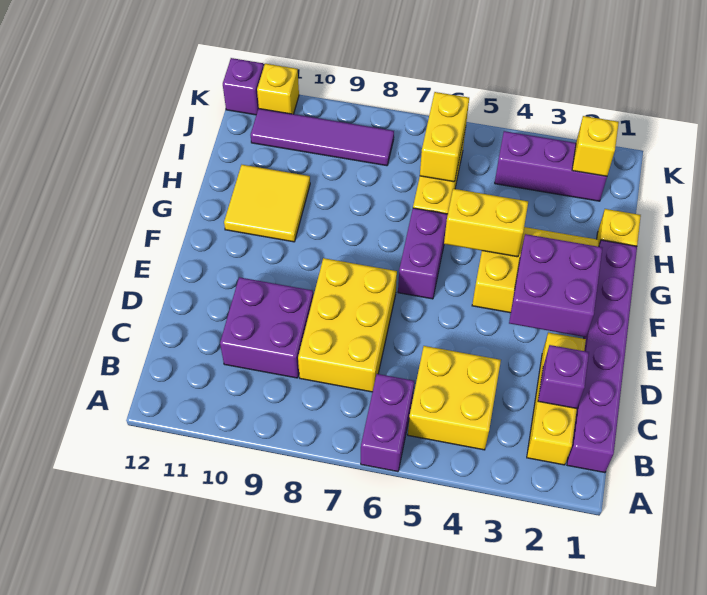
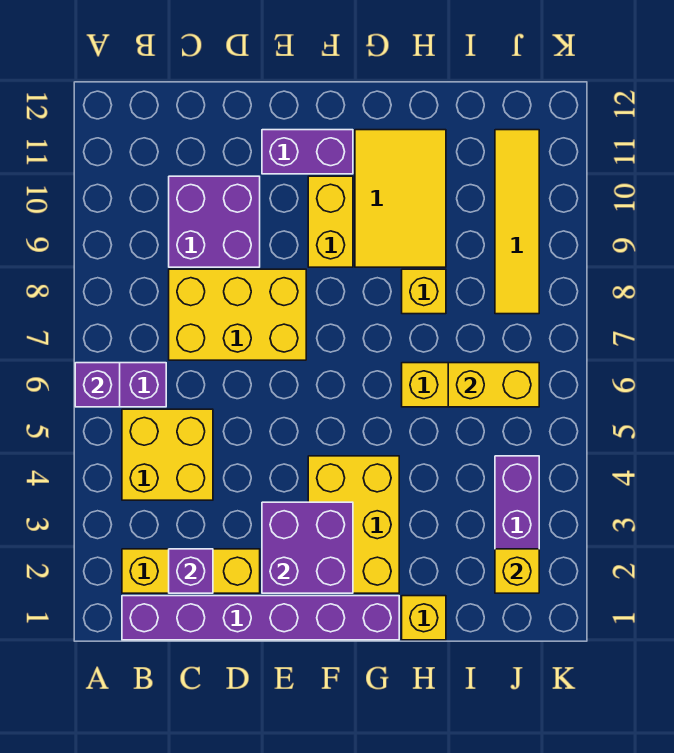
purple 1x2 brick [398,208,448,299] -> purple 1x2 brick moved to [262,130,353,174]
yellow 1x2 brick [444,189,528,257] -> yellow 1x2 brick moved to [308,176,353,267]
yellow 2x2 tile [224,165,310,242] -> yellow 2x3 tile [355,130,446,267]
purple 1x4 tile [251,109,394,166] -> yellow 1x4 tile [495,130,539,314]
yellow 1x1 brick [257,64,299,114] -> yellow 1x1 brick moved to [402,269,446,314]
purple 1x1 brick [223,58,264,115] -> purple 1x1 brick moved to [75,363,120,407]

